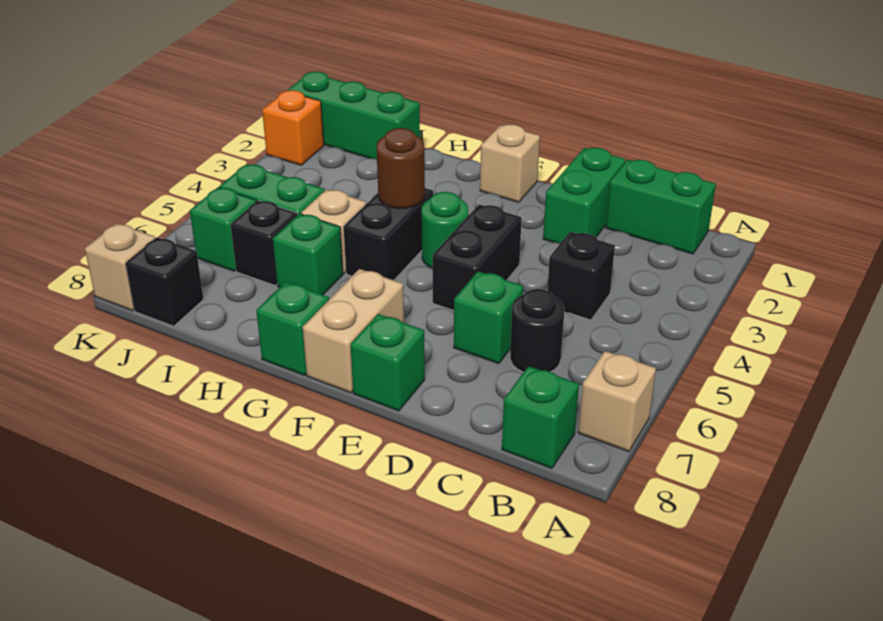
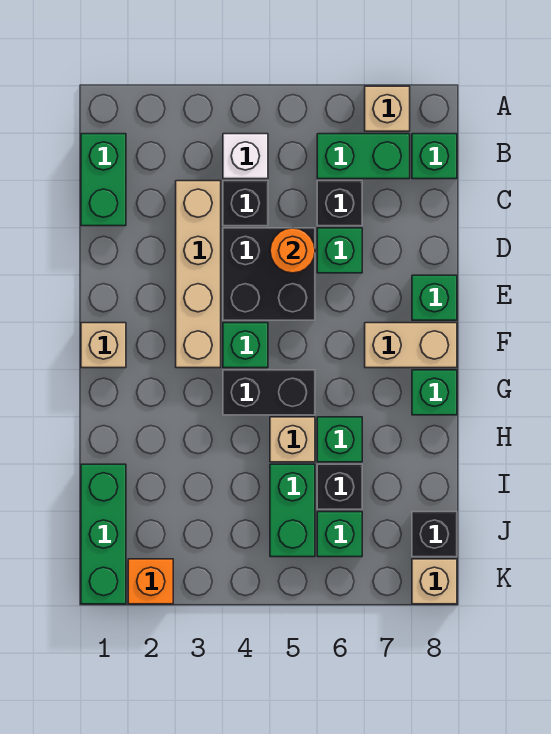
none -> white 1x1 brick [223,134,268,179]
none -> tan 1x4 brick [176,181,221,368]
black 1x1 round brick [510,289,564,372] -> black 1x1 brick [317,181,362,226]
green 1x2 brick [543,148,626,243] -> green 1x2 brick moved to [317,134,410,179]
none -> orange 1x1 round brick [270,228,315,273]
black 1x2 brick [433,204,522,310] -> black 2x2 brick [223,228,315,320]
green 1x1 round brick [421,192,468,268] -> green 1x1 brick [223,323,268,368]
brown 1x1 round brick [377,128,425,208] -> none

